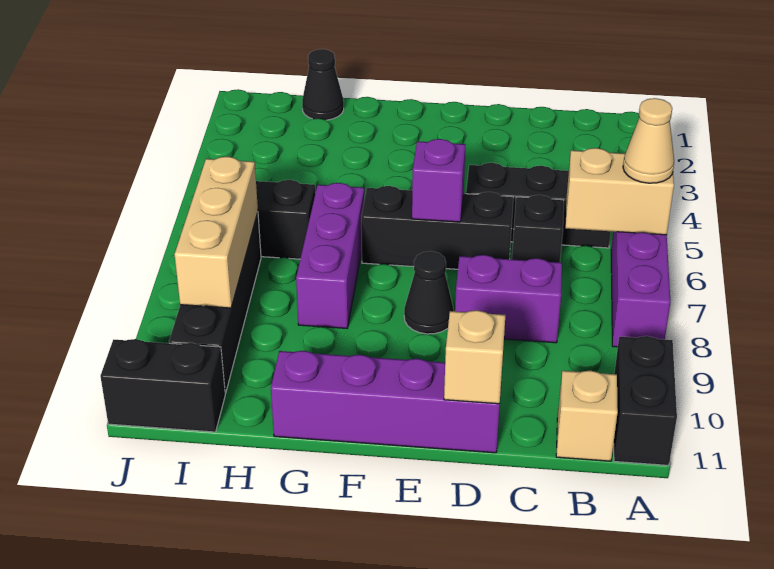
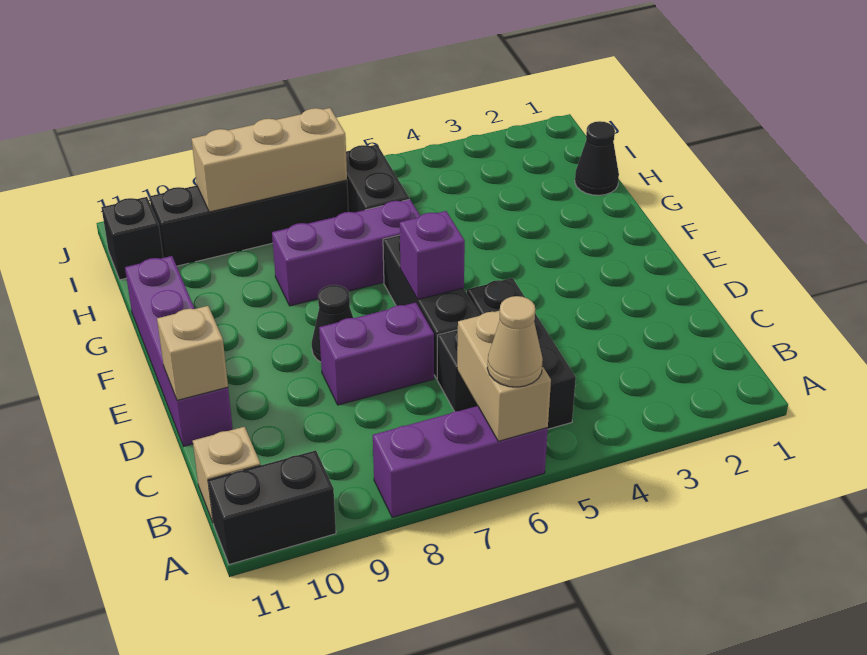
purple 1x2 brick [455,255,562,343] -> purple 1x2 brick turned to [319,303,434,405]
black 1x2 brick [100,339,225,432] -> black 1x1 brick [101,197,163,280]

